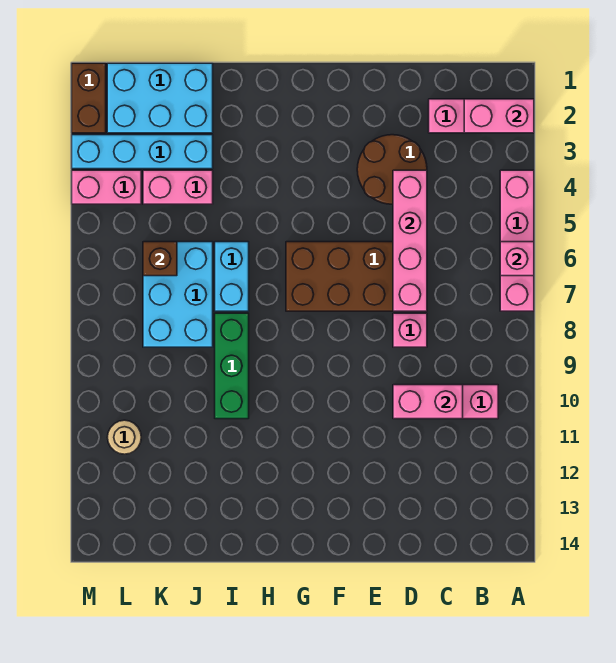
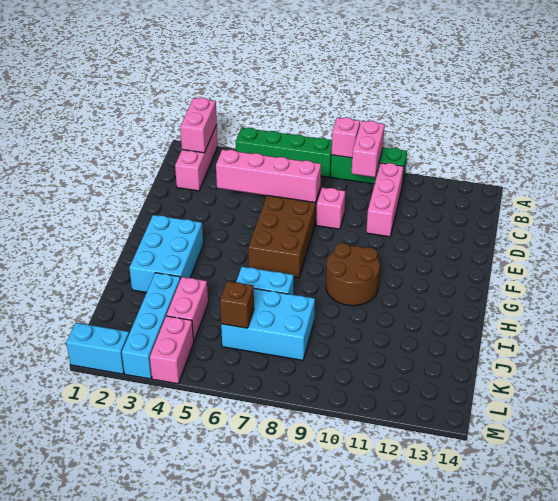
pink 1x4 brick [500,170,534,311] -> green 1x4 brick [236,128,332,177]
pink 1x1 brick [500,242,534,276] -> pink 1x1 brick moved to [332,117,360,158]
pink 1x2 brick [393,385,463,419] -> pink 1x2 brick moved to [351,121,385,177]
brown 2x2 round brick [357,135,427,204] -> brown 2x2 round brick moved to [326,243,380,306]
green 1x3 brick [215,313,249,419] -> green 1x3 brick moved to [331,147,407,185]
cyan 2x3 brick [107,63,213,133] -> cyan 2x3 brick moved to [130,215,203,293]
tan 1x1 round brick [107,420,141,454] -> none
brown 1x2 brick [72,63,106,133] -> cyan 1x2 brick [66,323,129,374]

